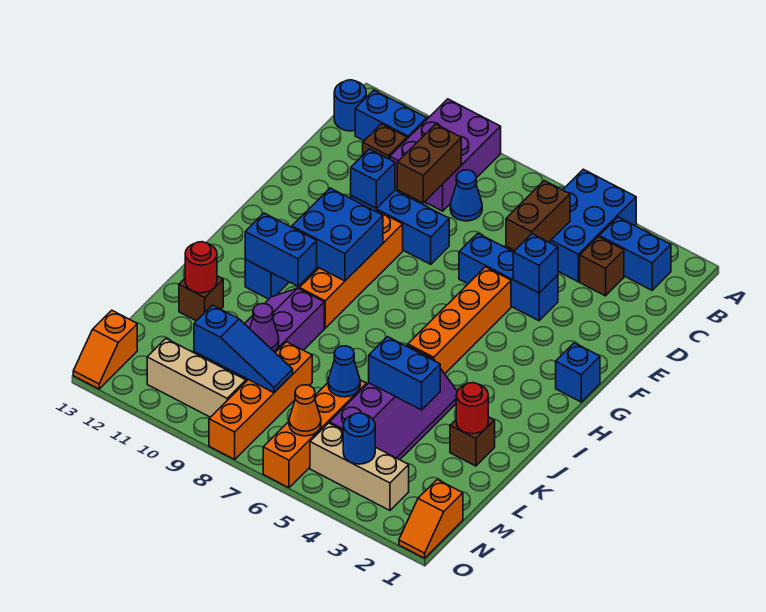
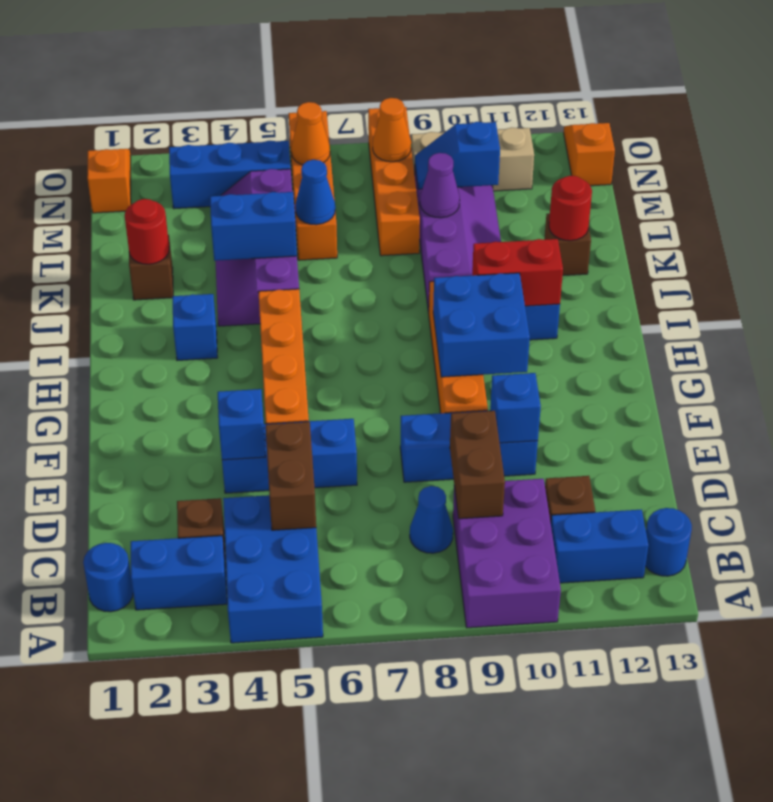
blue 1x1 brick [556,343,600,402] -> blue 1x1 brick moved to [172,294,218,360]
blue 1x2 brick [245,213,317,286] -> red 1x2 brick [472,239,563,306]
blue 1x3 slope [194,305,293,393] -> blue 1x2 slope [415,122,500,189]
tan 1x3 brick [310,423,409,510] -> blue 1x3 brick [169,141,291,209]
blue 1x1 round brick [343,413,375,464] -> blue 1x1 round brick moved to [83,543,133,612]
none -> orange 1x1 cone [373,98,411,162]

